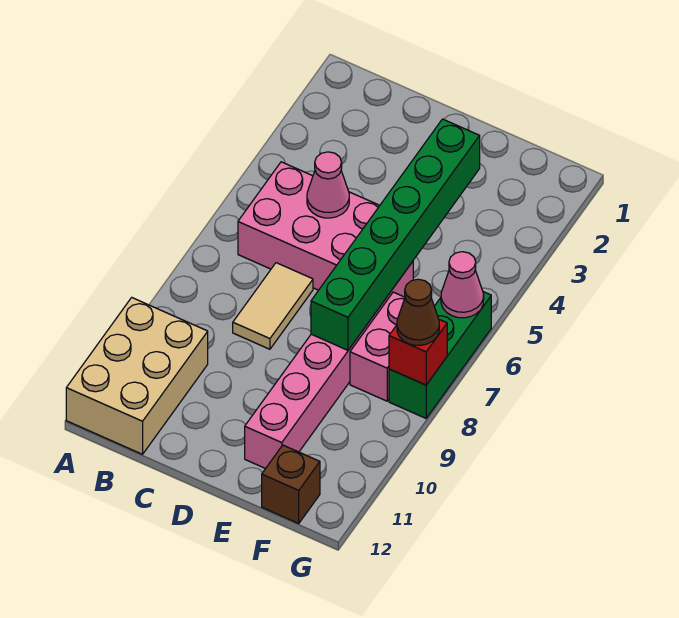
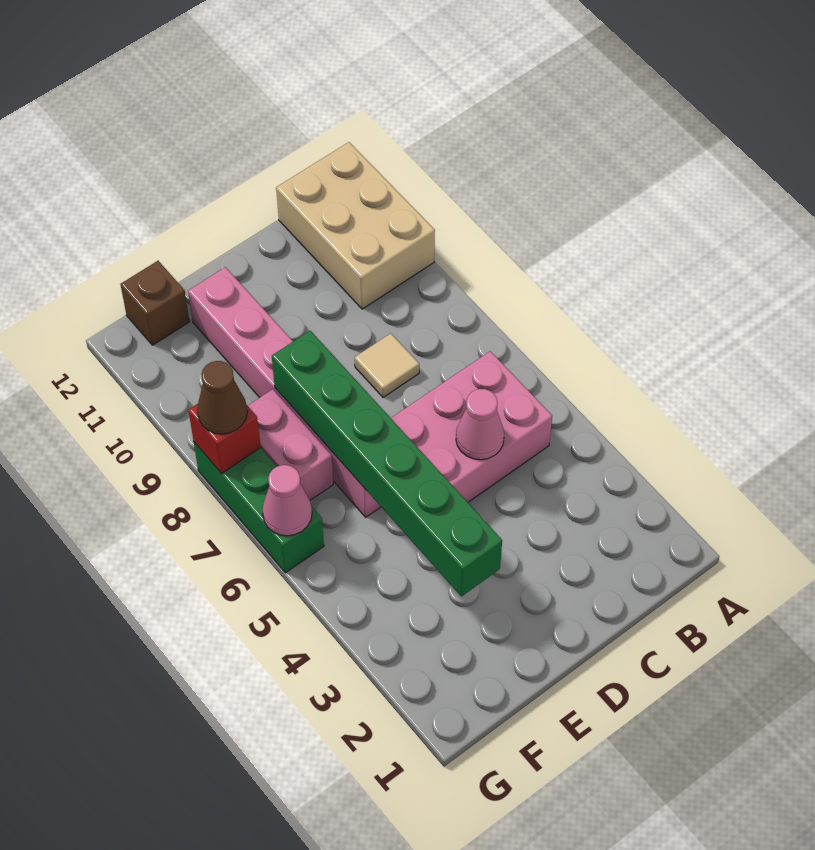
tan 1x2 tile [233,263,313,349] -> tan 1x1 tile [355,333,419,397]

